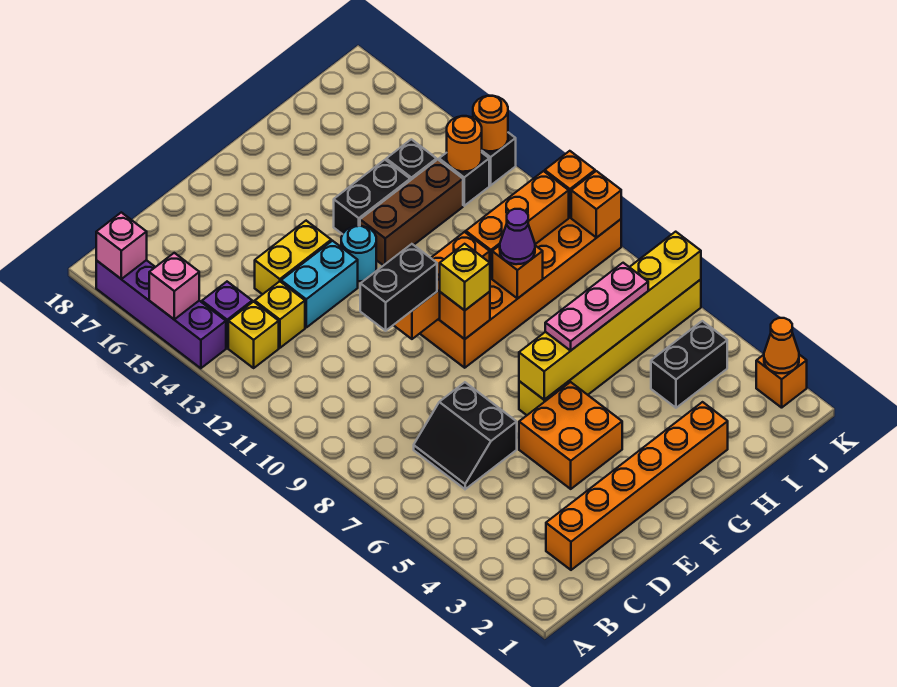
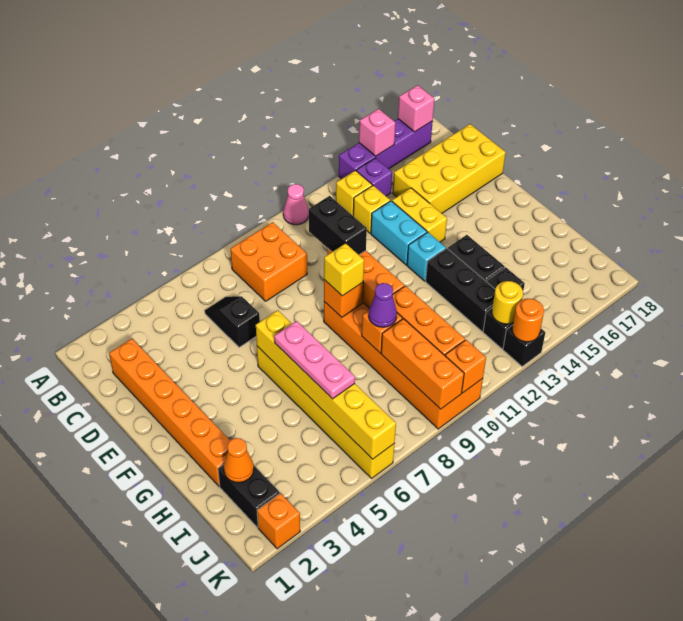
none -> pink 1x1 cone [283,184,309,225]
black 2x2 slope [414,382,517,489] -> black 1x2 slope [205,296,260,347]
none -> yellow 2x4 brick [393,124,506,213]
orange 2x2 brick [519,382,622,489] -> orange 2x2 brick moved to [231,222,307,301]
cyan 1x1 round brick [341,226,376,281] -> cyan 1x1 brick [407,232,446,281]
brown 1x3 brick [360,160,463,266] -> black 1x3 brick [426,248,495,331]
black 1x2 brick [651,321,727,408] -> black 1x2 brick moved to [218,465,280,527]
orange 1x1 round brick [447,116,482,172] -> yellow 1x1 round brick [492,281,523,324]
orange 1x1 cone [764,318,799,373] -> orange 1x1 cone moved to [224,438,254,482]
orange 1x1 brick [571,171,621,238] -> orange 1x3 brick [381,319,464,409]

